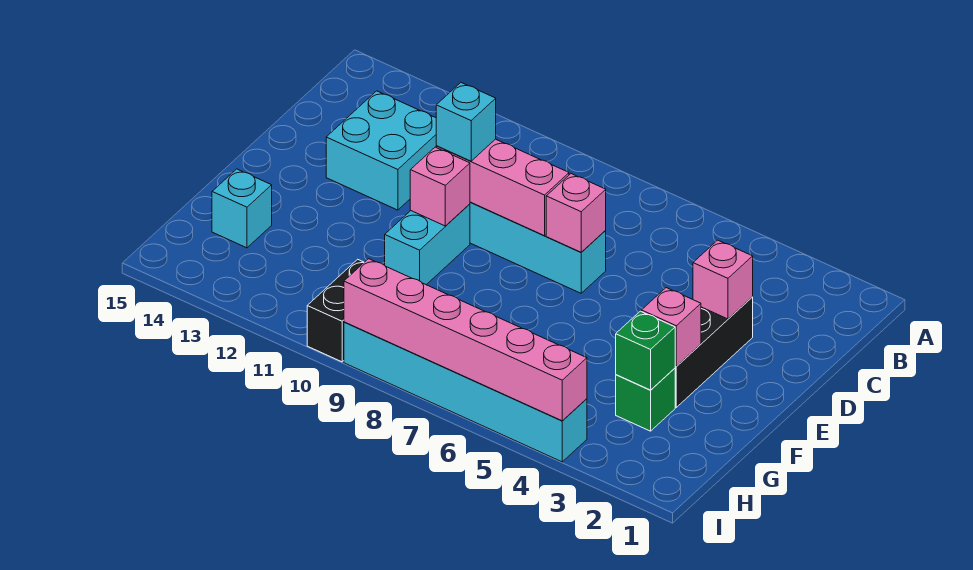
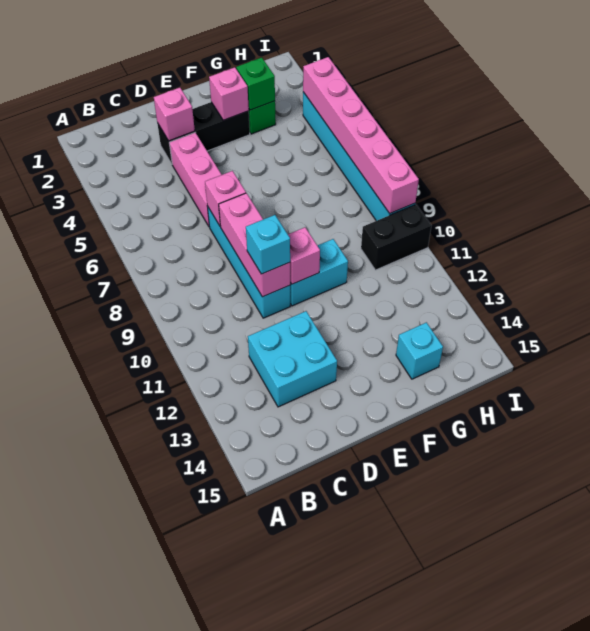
none -> pink 1x3 brick [169,133,222,226]

